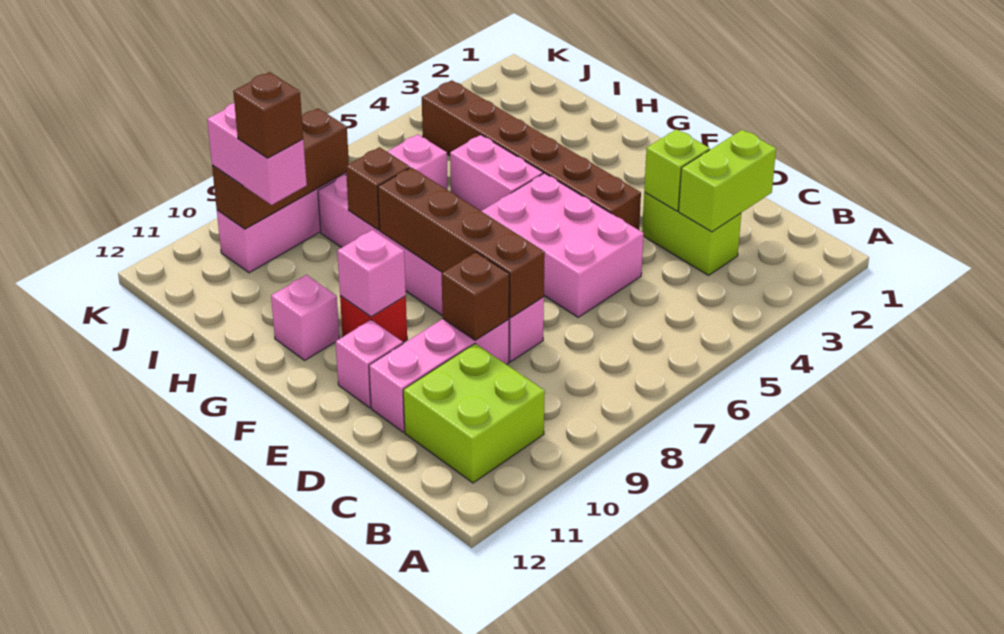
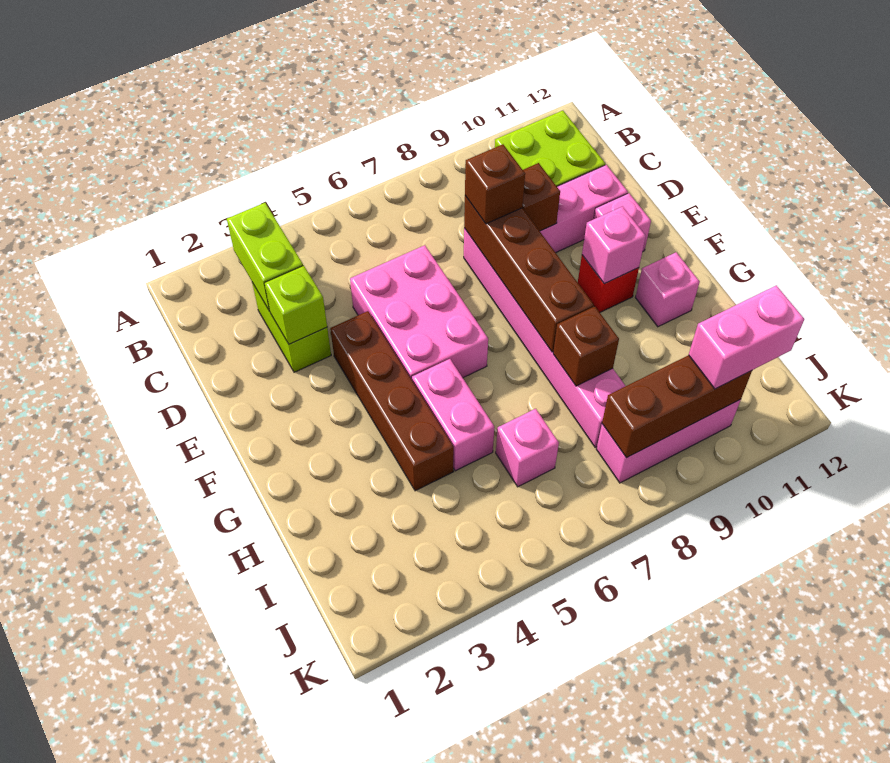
lime 1x2 brick [679,130,776,232] -> lime 1x2 brick turned to [227,203,303,311]
brown 1x6 brick [422,80,641,230] -> brown 1x4 brick [330,311,454,491]
pink 1x2 brick [207,103,307,205] -> pink 1x2 brick turned to [689,285,804,389]
brown 1x1 brick [233,72,303,158] -> brown 1x1 brick moved to [465,144,525,224]

